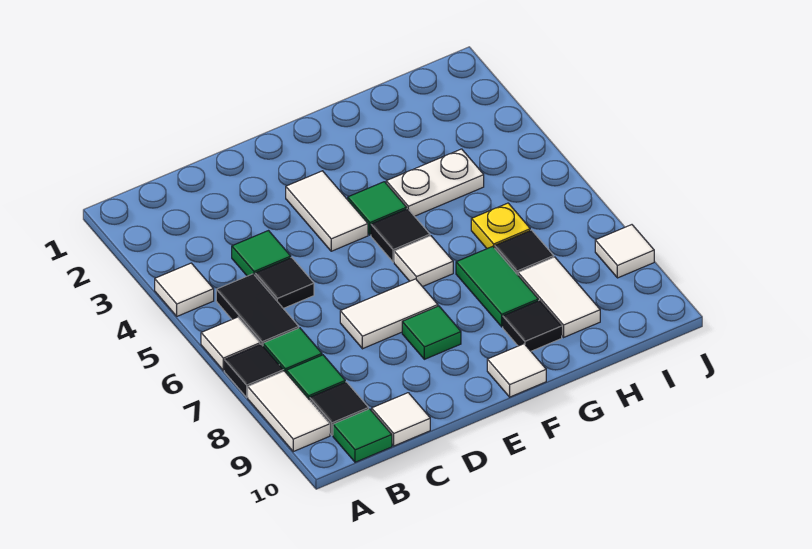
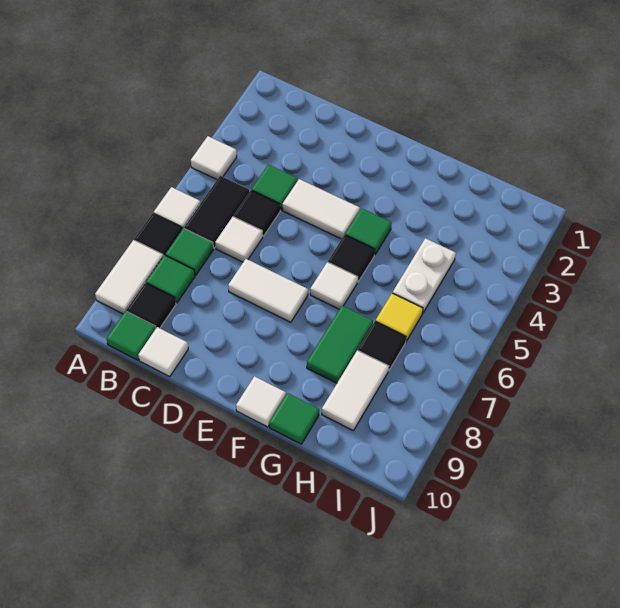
white 1x2 tile [286,171,368,251] -> white 1x2 tile turned to [282,179,360,239]
green 1x1 tile [402,306,461,359] -> green 1x1 tile moved to [269,393,319,444]
white 1x2 plate [386,149,484,216] -> white 1x2 plate turned to [393,238,456,313]
black 1x1 tile [503,300,562,351] -> none
yellow 1x1 plate [471,203,530,249] -> yellow 1x1 tile [375,293,423,341]
white 1x1 tile [595,225,654,278] -> white 1x1 tile moved to [215,217,263,262]

